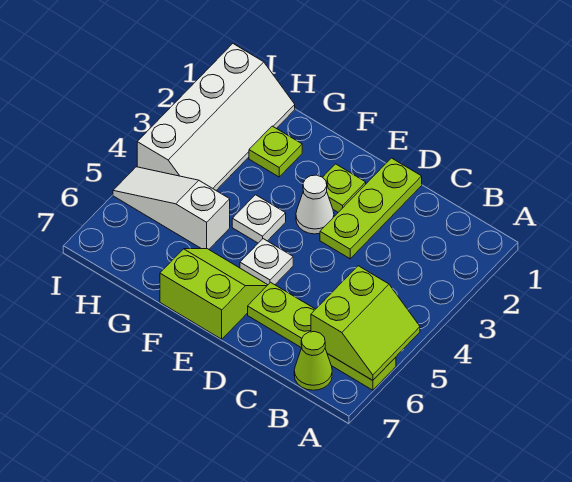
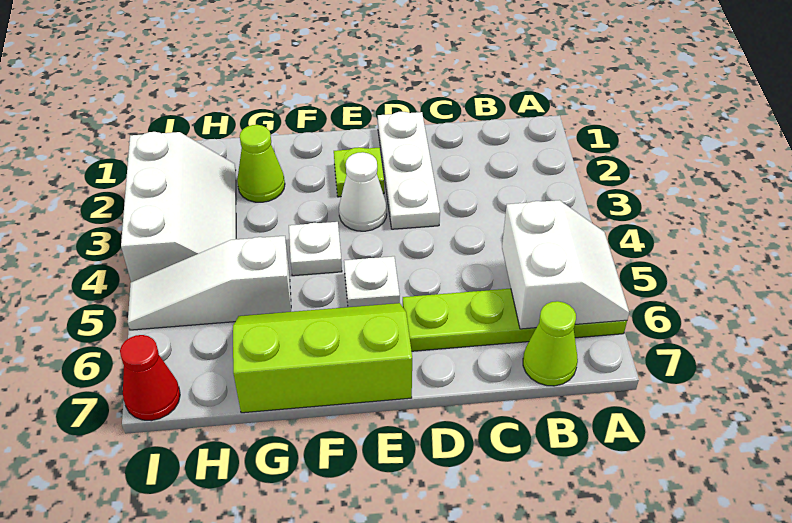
lime 2x2 slope [311,266,420,380] -> white 2x2 slope [502,200,629,329]
lime 1x3 plate [320,158,422,259] -> white 1x3 plate [378,112,440,229]
lime 2x2 slope [160,249,267,339] -> lime 2x3 slope [233,303,412,413]
lime 1x1 plate [249,126,302,177] -> lime 1x1 cone [237,125,285,202]
white 2x4 slope [137,44,295,190] -> white 2x3 slope [121,132,236,282]
none -> red 1x1 cone [120,335,180,421]

